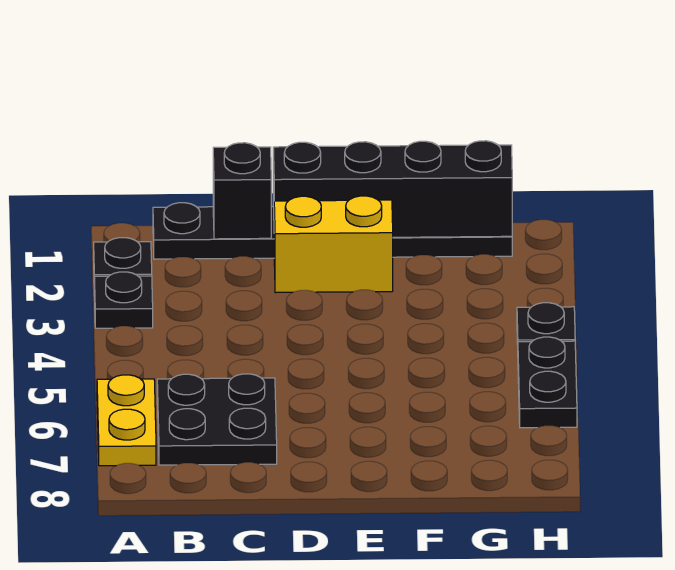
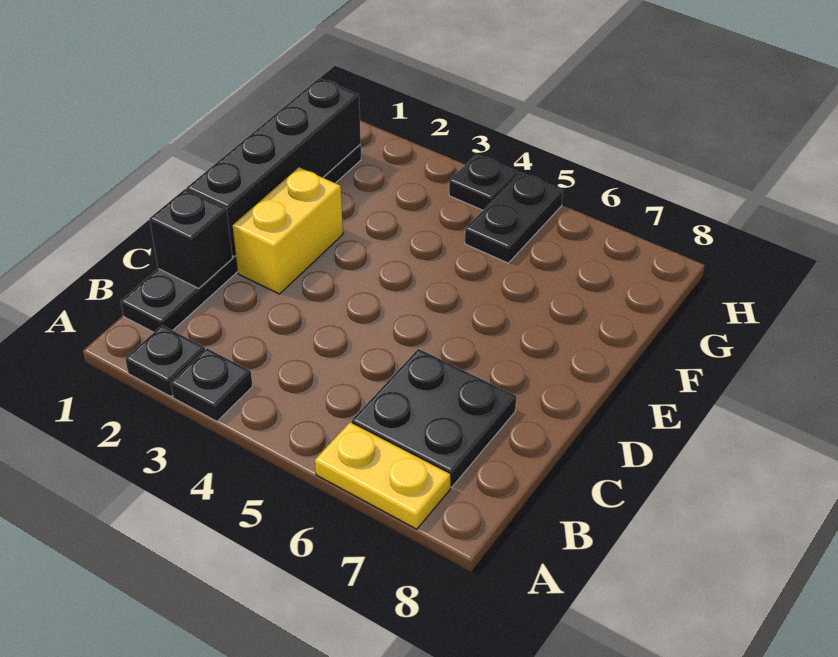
black 1x2 plate [518,337,577,428] -> black 1x2 plate turned to [465,173,563,263]

